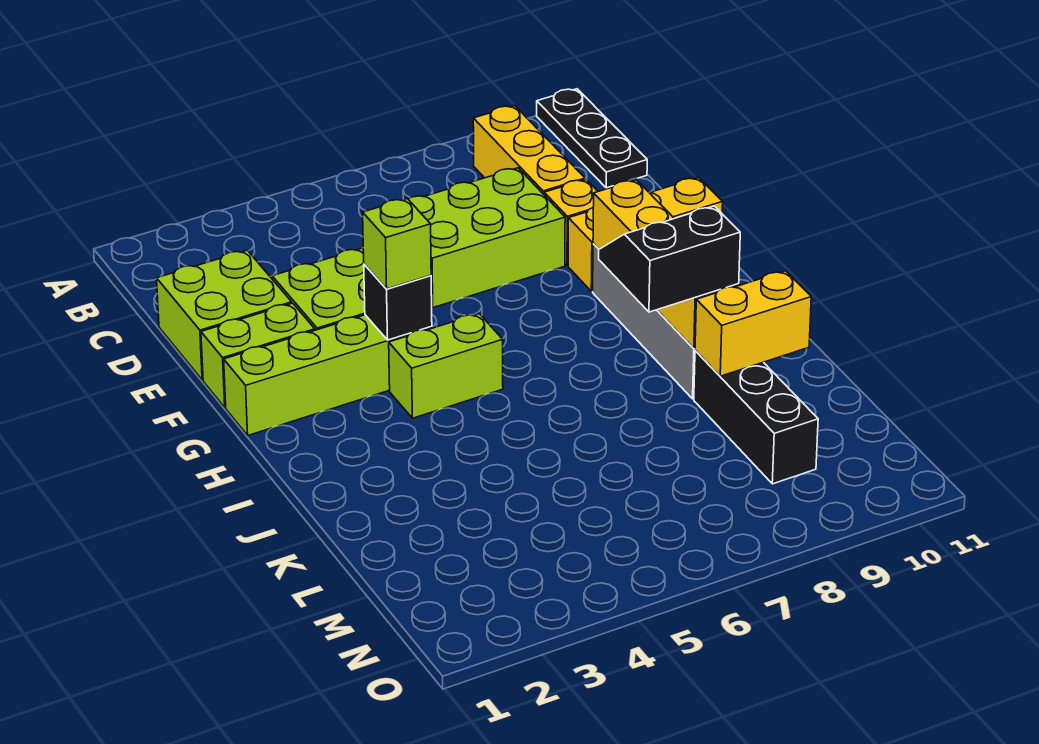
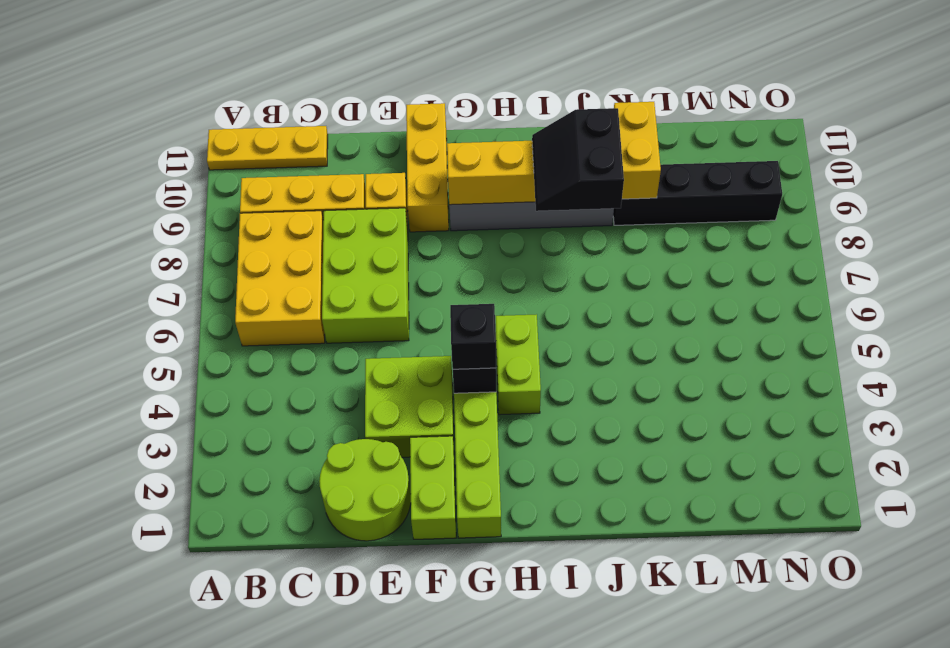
black 1x3 plate [537,89,647,188] -> yellow 1x3 plate [207,126,328,170]
none -> yellow 2x3 brick [235,211,325,346]
lime 2x2 brick [157,250,292,380] -> lime 2x2 round brick [319,439,411,541]
lime 1x1 brick [363,199,431,289] -> black 1x1 brick [450,304,496,369]
black 1x3 brick [694,350,818,484] -> black 1x4 brick [613,161,782,225]

